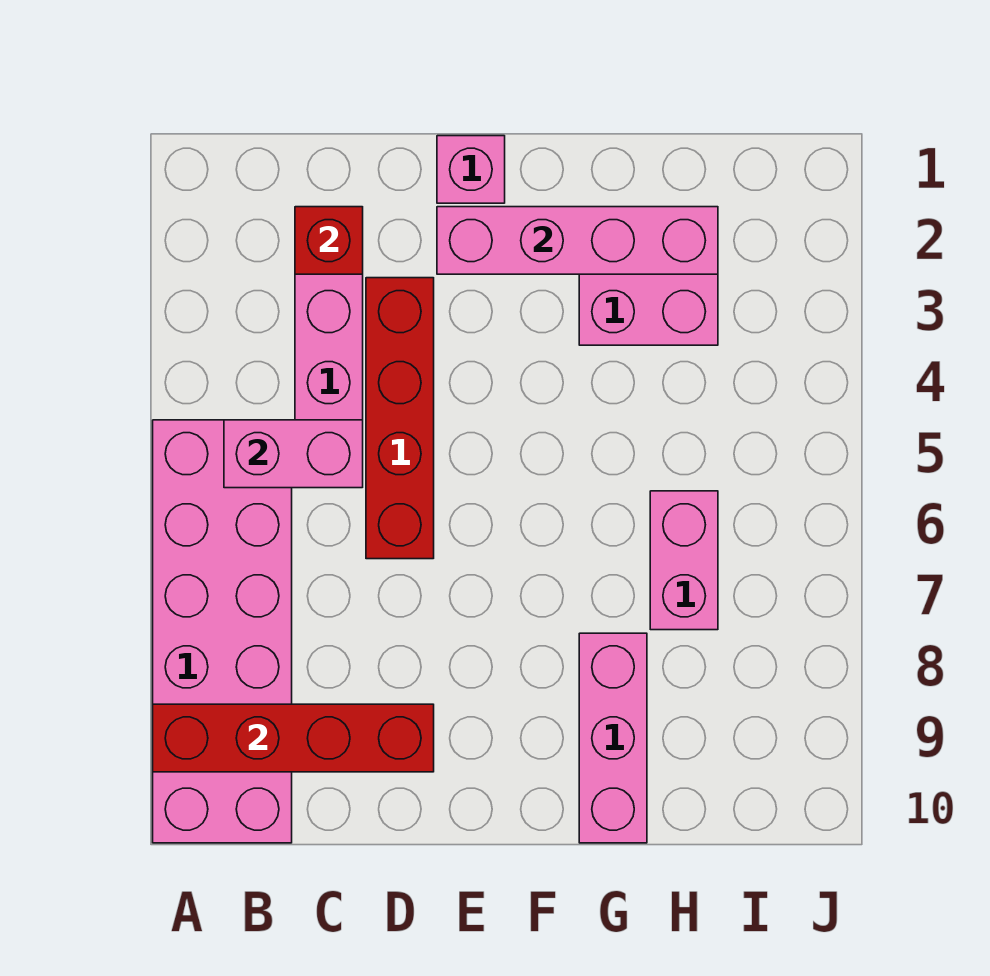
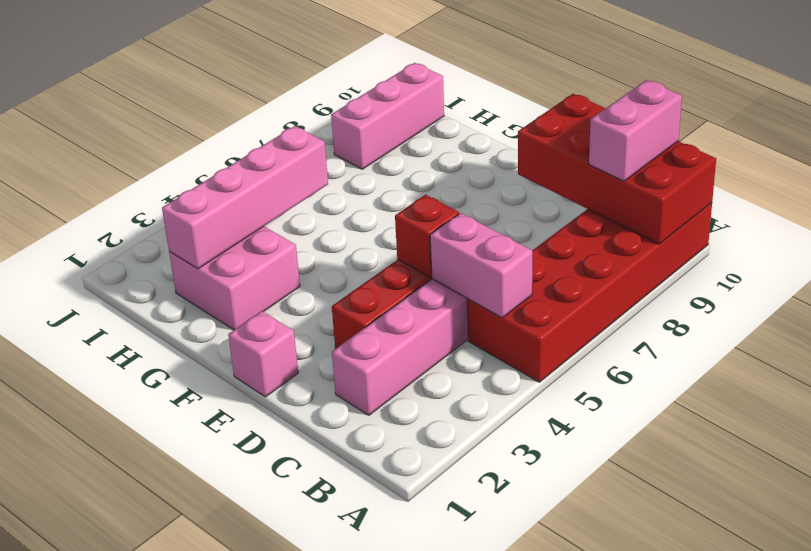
pink 2x6 brick [153,420,292,843] -> red 2x6 brick [467,203,712,382]
red 1x4 brick [153,704,434,772] -> red 2x4 brick [518,94,716,244]
red 1x1 brick [295,207,363,274] -> red 1x1 brick moved to [395,195,459,277]
pink 1x4 brick [437,207,718,274] -> pink 1x4 brick turned to [162,126,328,269]
pink 1x3 brick [579,633,647,843] -> pink 1x3 brick moved to [331,63,444,169]
pink 1x2 brick [650,491,718,630] -> pink 1x2 brick moved to [589,80,682,181]

